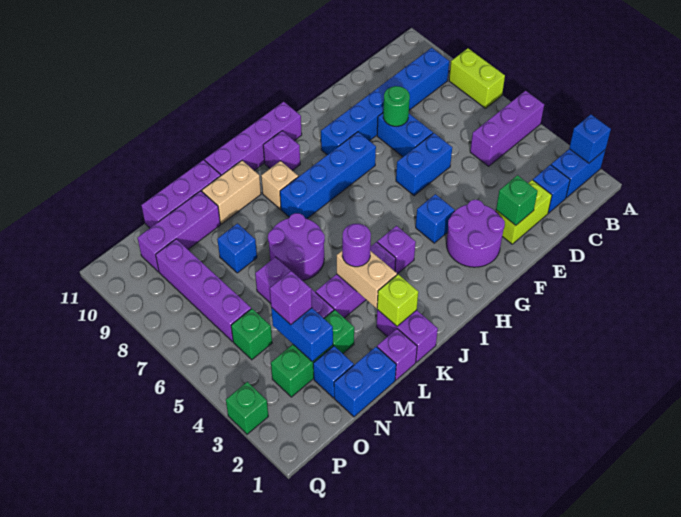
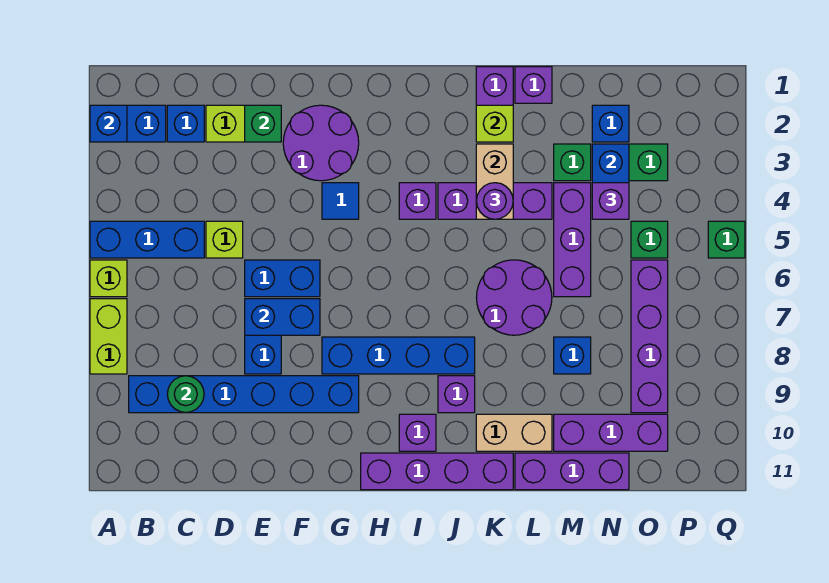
purple 1x3 brick [470,91,544,166] -> blue 1x3 brick [90,221,204,258]
none -> lime 1x1 brick [90,260,127,297]
none -> lime 1x1 brick [206,221,243,258]
green 1x1 round brick [383,86,410,126] -> green 1x1 round brick moved to [167,376,204,413]
blue 1x1 brick [416,194,455,243] -> blue 1x1 tile [322,183,359,219]
tan 1x1 brick [261,161,298,209] -> purple 1x1 brick [438,376,475,413]
blue 1x2 brick [334,347,396,417] -> blue 1x2 brick moved to [245,299,320,335]
green 1x1 brick [226,382,268,434] -> green 1x1 brick moved to [708,221,745,258]

